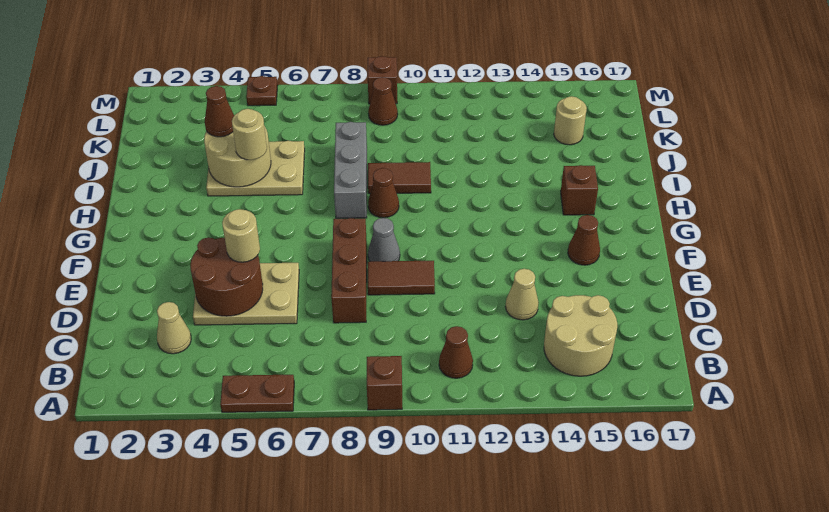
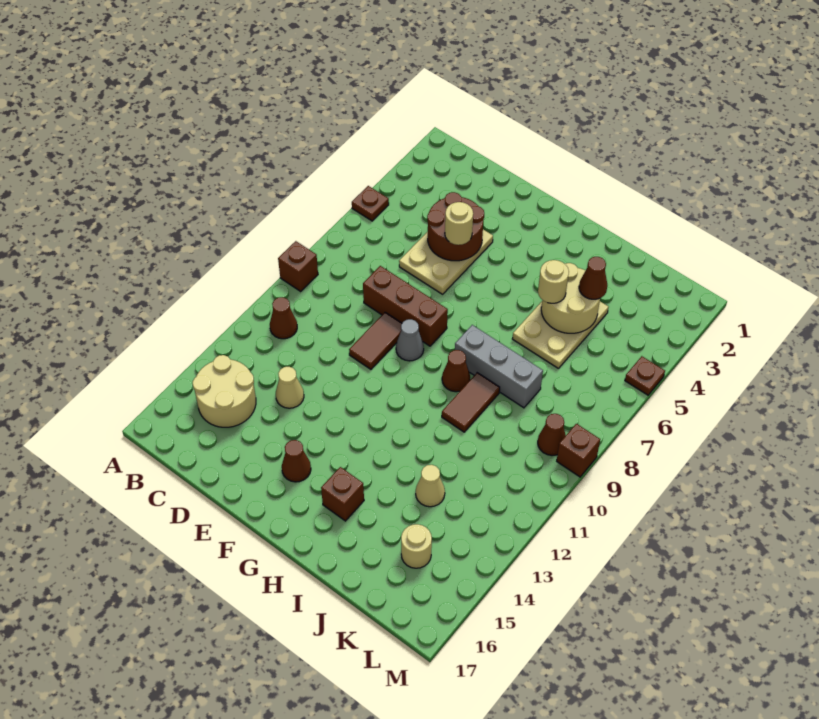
brown 1x2 plate [220,375,294,412] -> brown 1x1 plate [352,186,389,221]
tan 1x1 cone [157,302,191,354] -> tan 1x1 cone moved to [416,465,445,507]

